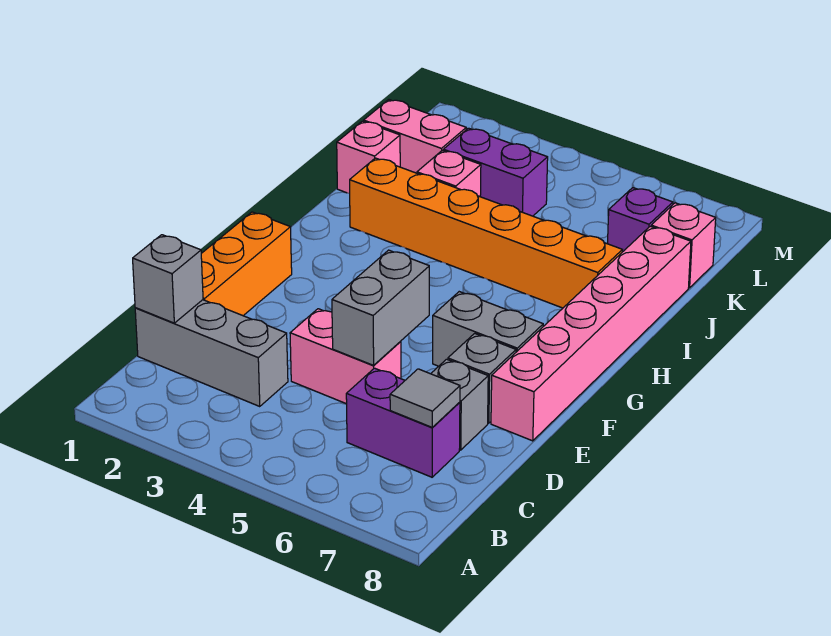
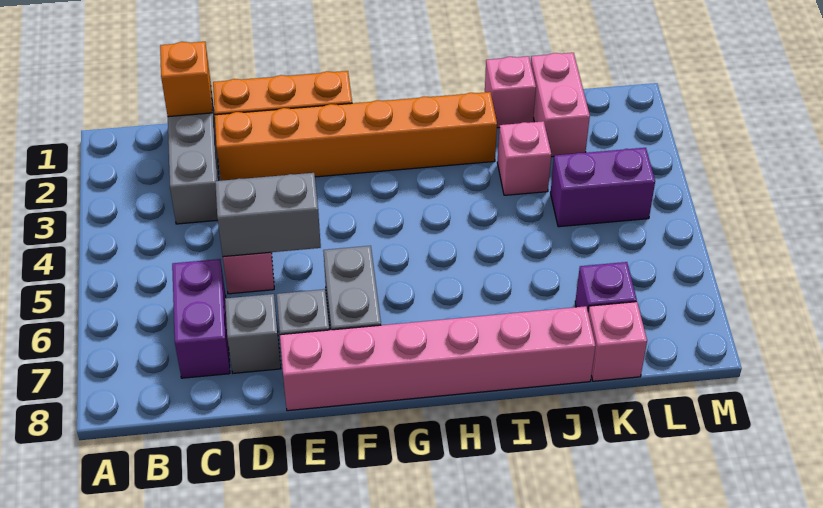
grey 1x1 brick [133,235,203,323] -> orange 1x1 brick [160,42,212,117]
grey 1x1 tile [390,369,460,428] -> none
orange 1x6 brick [350,158,622,308] -> orange 1x6 brick turned to [215,92,497,181]
purple 1x2 brick [443,128,548,216] -> purple 1x2 brick turned to [551,148,655,227]

